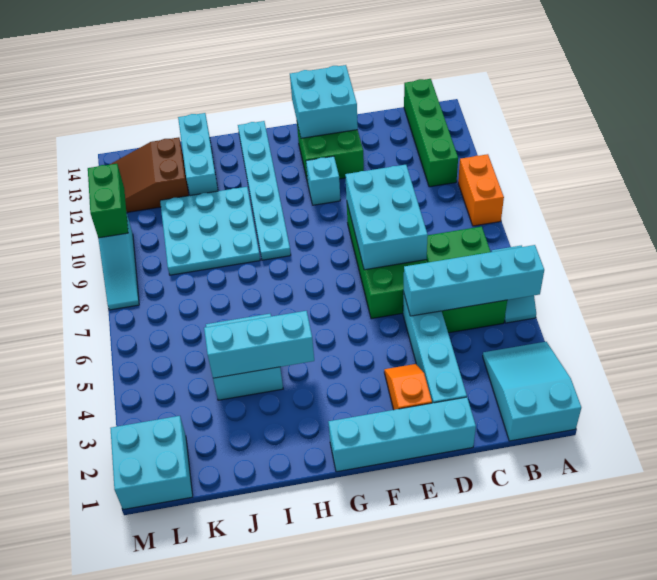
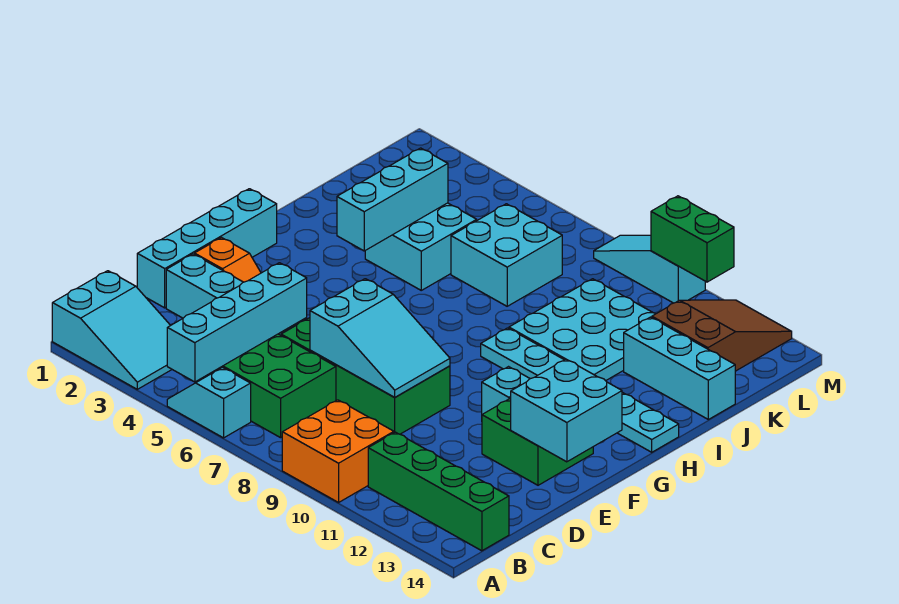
orange 1x2 brick [458,154,504,226] -> orange 2x2 brick [282,400,394,502]
cyan 2x3 brick [345,165,428,270] -> cyan 2x3 slope [310,279,450,397]
cyan 2x2 brick [110,416,193,510] -> cyan 2x2 brick moved to [451,204,562,306]

